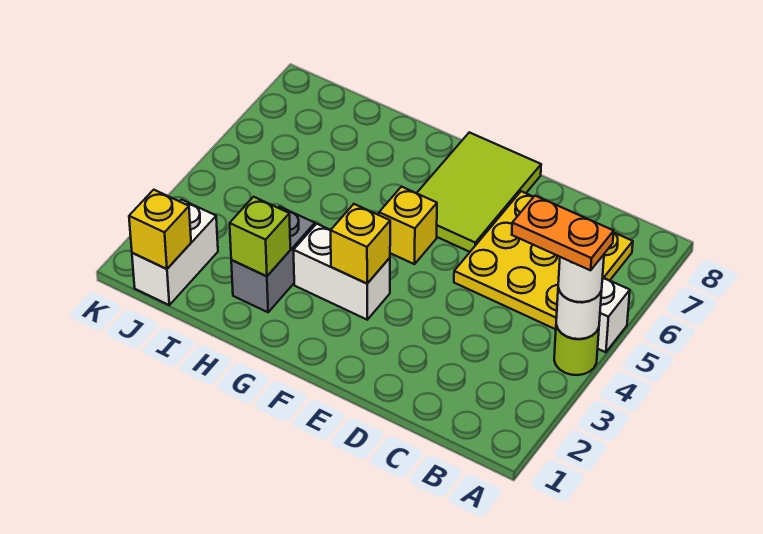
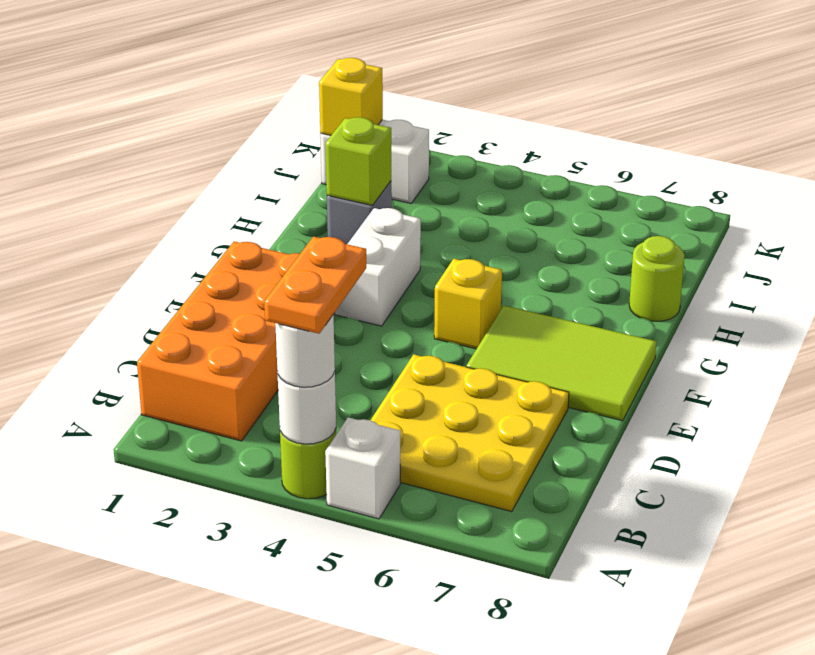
none -> orange 2x4 brick [137,242,300,441]
yellow 1x1 brick [331,204,390,284] -> none
grey 1x2 brick [231,207,315,312] -> grey 1x1 brick [327,181,392,244]
none -> lime 1x1 round brick [629,236,685,321]

